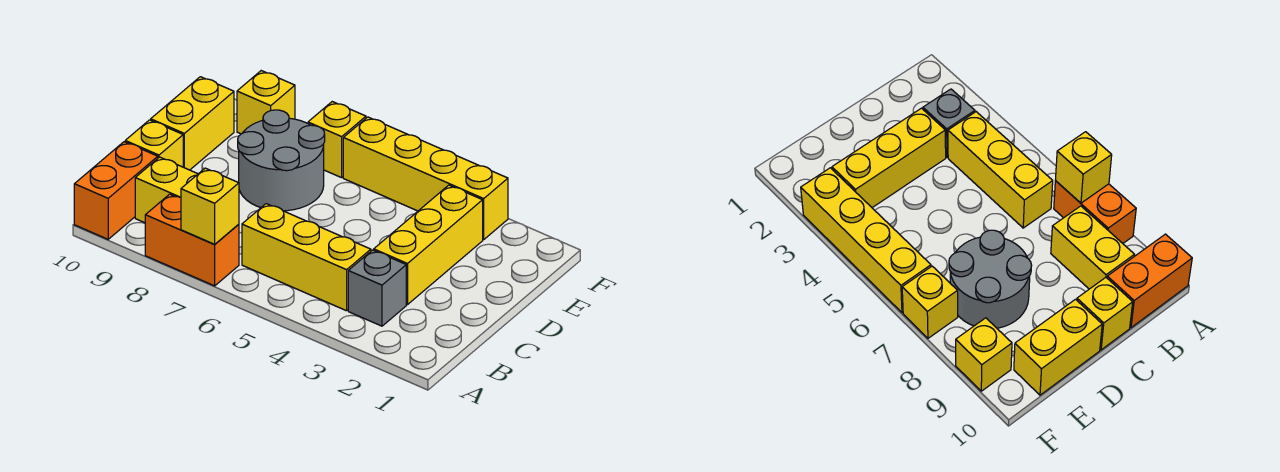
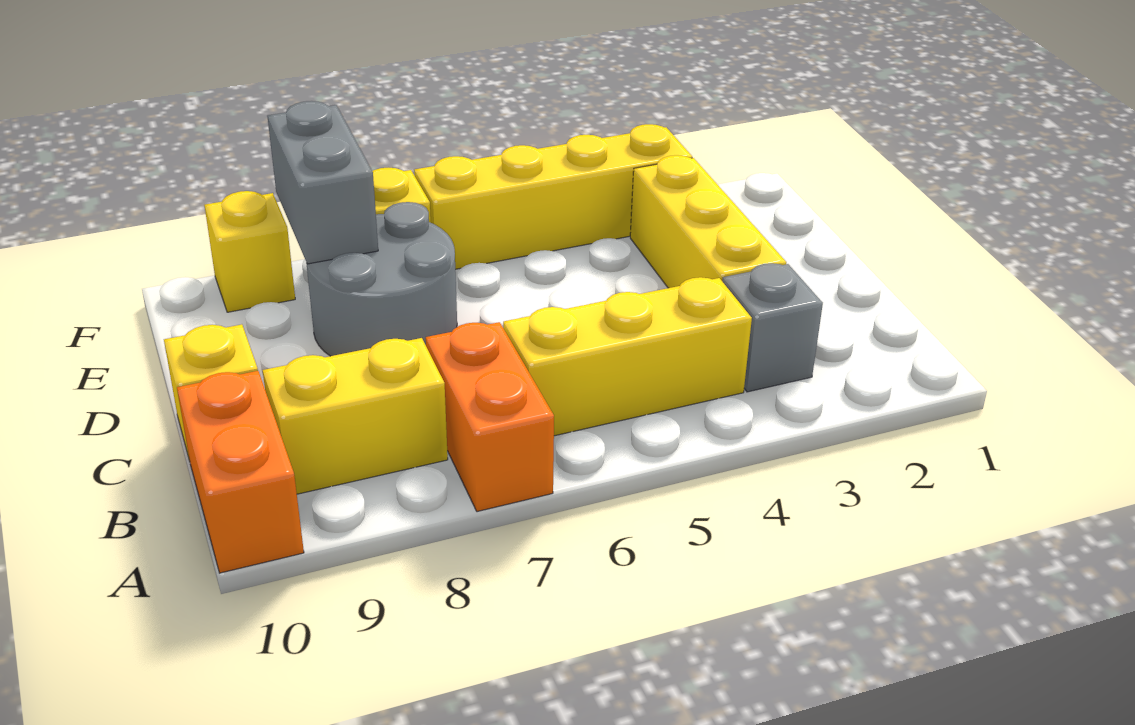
orange 1x2 brick [145,194,239,286] -> orange 1x2 brick turned to [426,322,554,512]
yellow 1x1 brick [181,168,239,244] -> none
yellow 1x2 brick [151,77,234,170] -> none
none -> grey 1x2 brick [267,101,378,264]

